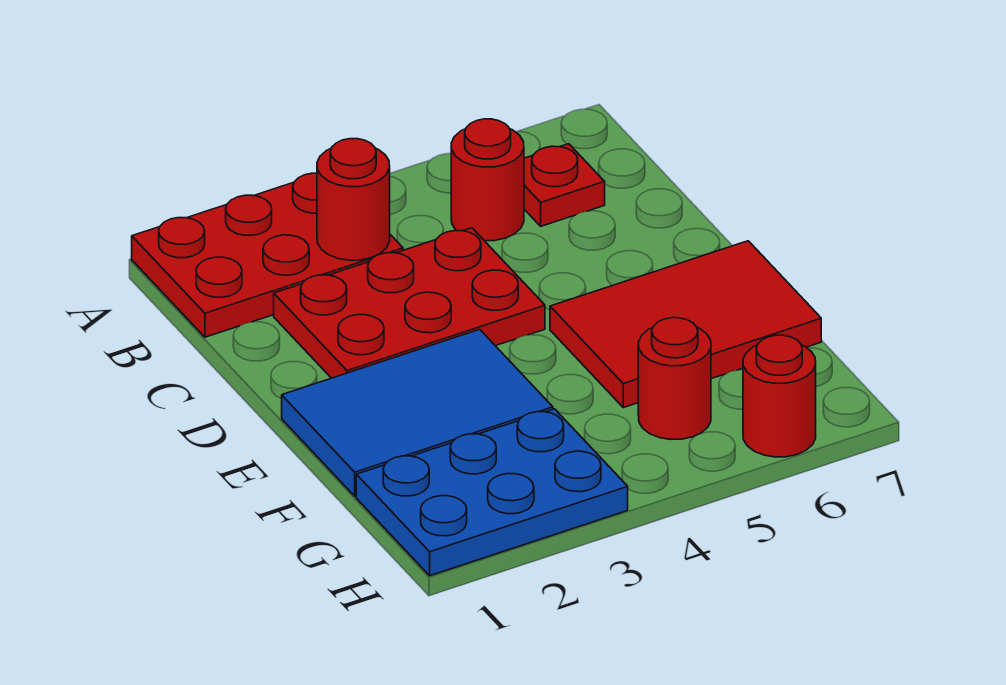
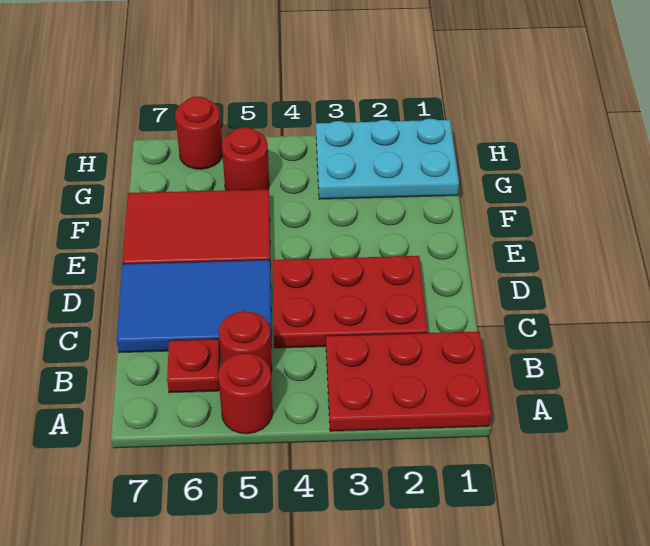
red 1x1 round brick [317,139,390,260] -> red 1x1 round brick moved to [218,353,273,434]
blue 2x3 tile [282,329,553,496] -> blue 2x3 tile moved to [117,260,272,353]
blue 2x3 plate [356,409,628,576] -> cyan 2x3 plate [316,119,459,199]

